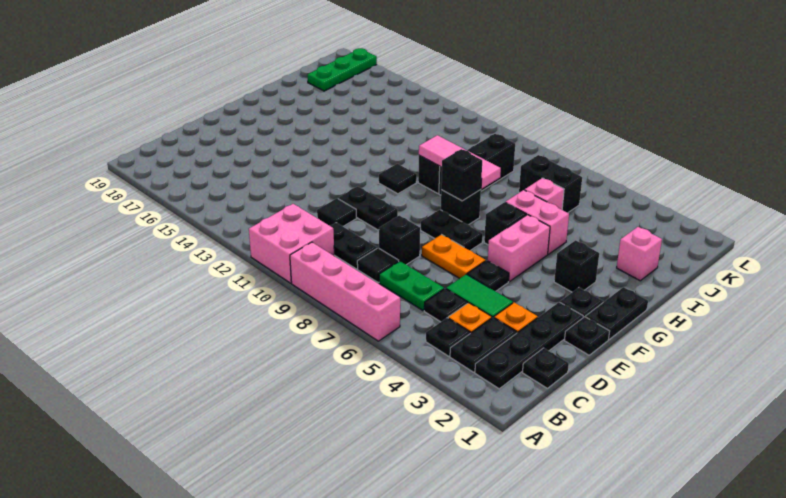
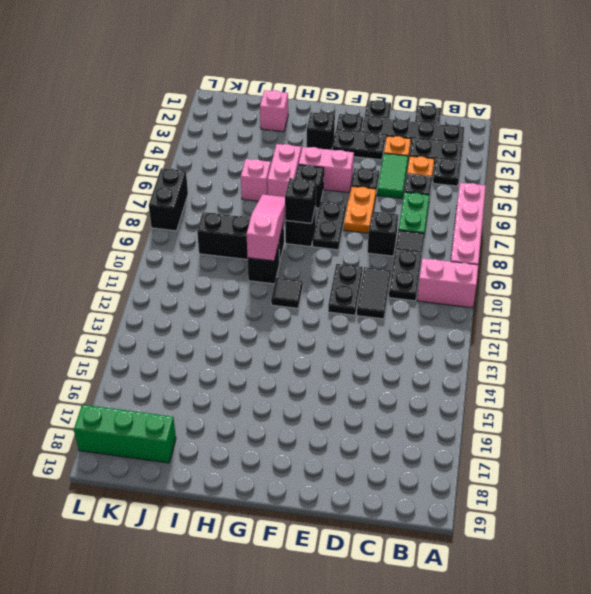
pink 2x2 brick [249,204,334,283] -> pink 1x2 brick [417,258,478,308]
black 1x1 tile [317,198,356,226] -> black 1x2 tile [357,267,391,319]
black 1x2 plate [586,287,648,339] -> black 1x2 plate moved to [332,131,385,160]
pink 1x3 tile [419,135,501,188] -> pink 1x3 slope [247,194,285,261]
black 1x2 brick [519,155,582,213] -> black 1x2 brick moved to [149,168,188,231]
green 1x3 plate [307,48,377,91] -> green 1x3 brick [74,405,176,463]

